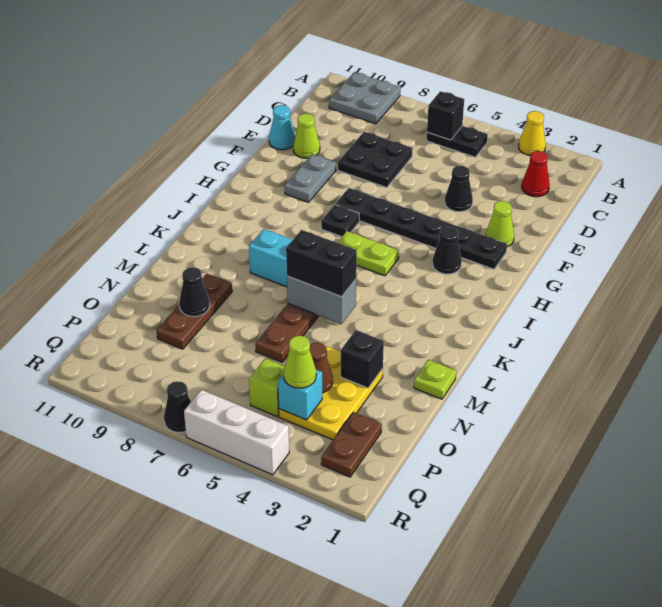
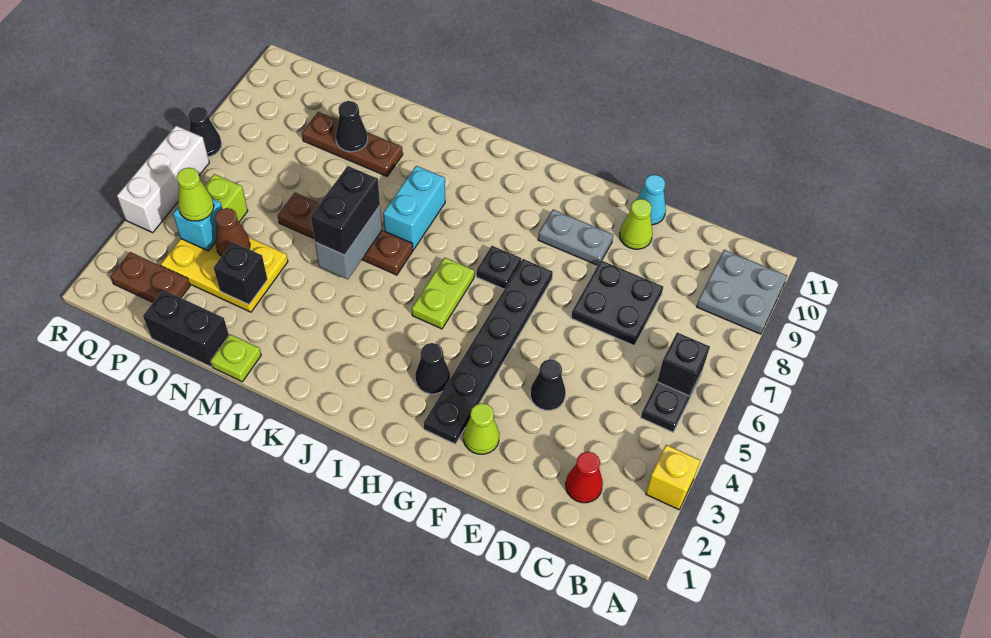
yellow 1x1 cone [519,111,546,156] -> yellow 1x1 brick [646,445,700,510]
none -> black 1x2 brick [143,290,229,367]

